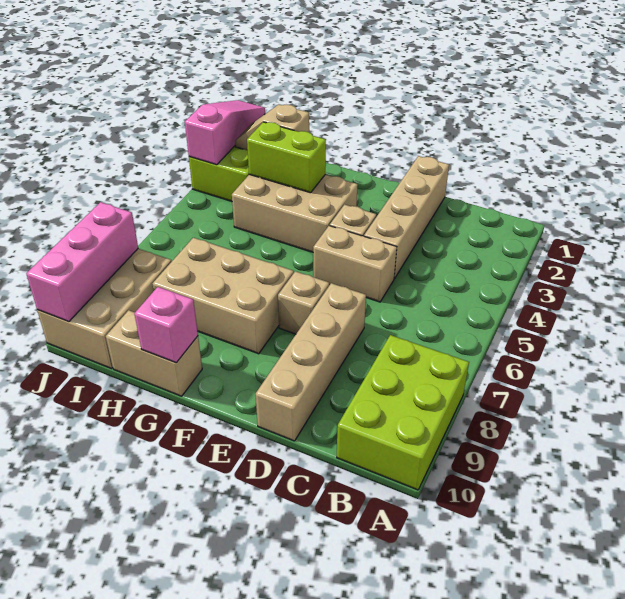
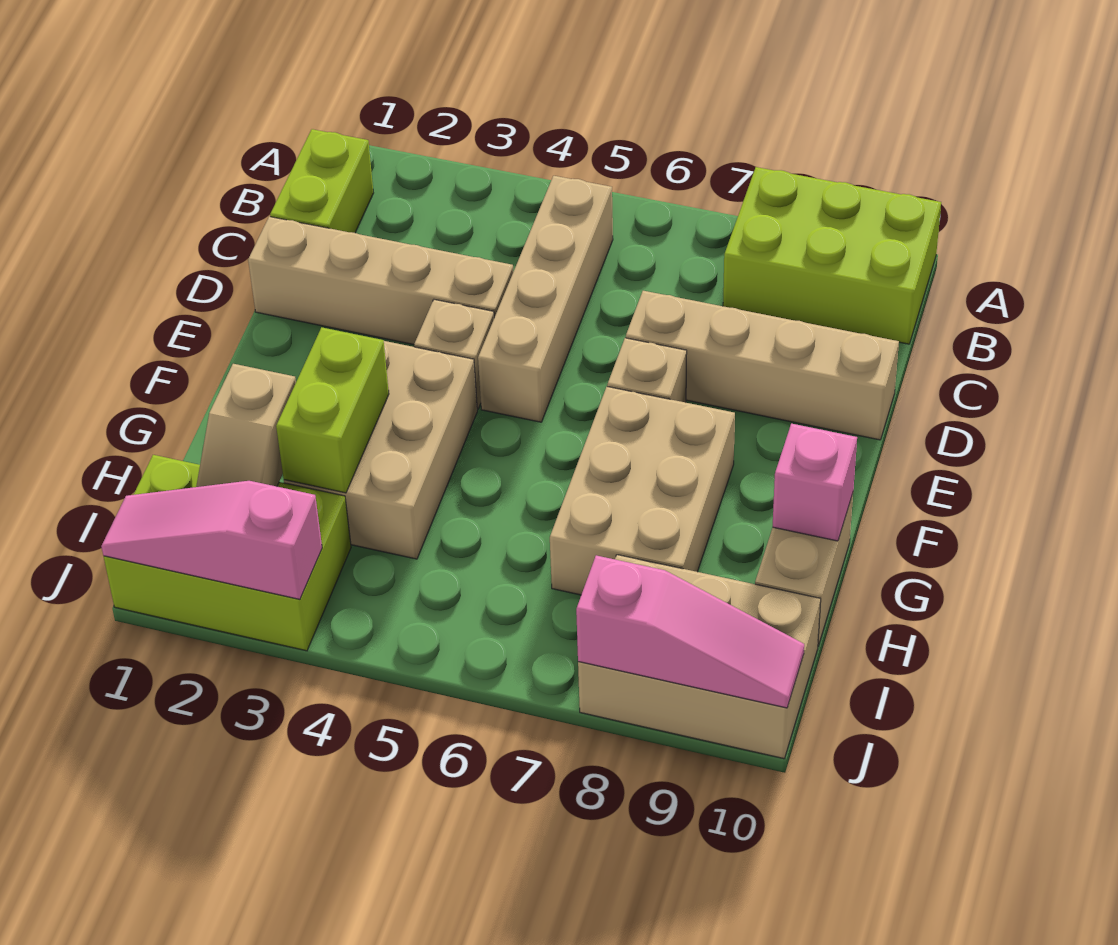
none -> lime 1x2 brick [270,129,373,233]
tan 1x2 brick [313,226,397,302] -> tan 1x4 brick [478,176,613,422]
pink 1x3 brick [26,202,138,322] -> pink 1x3 slope [576,555,804,708]

